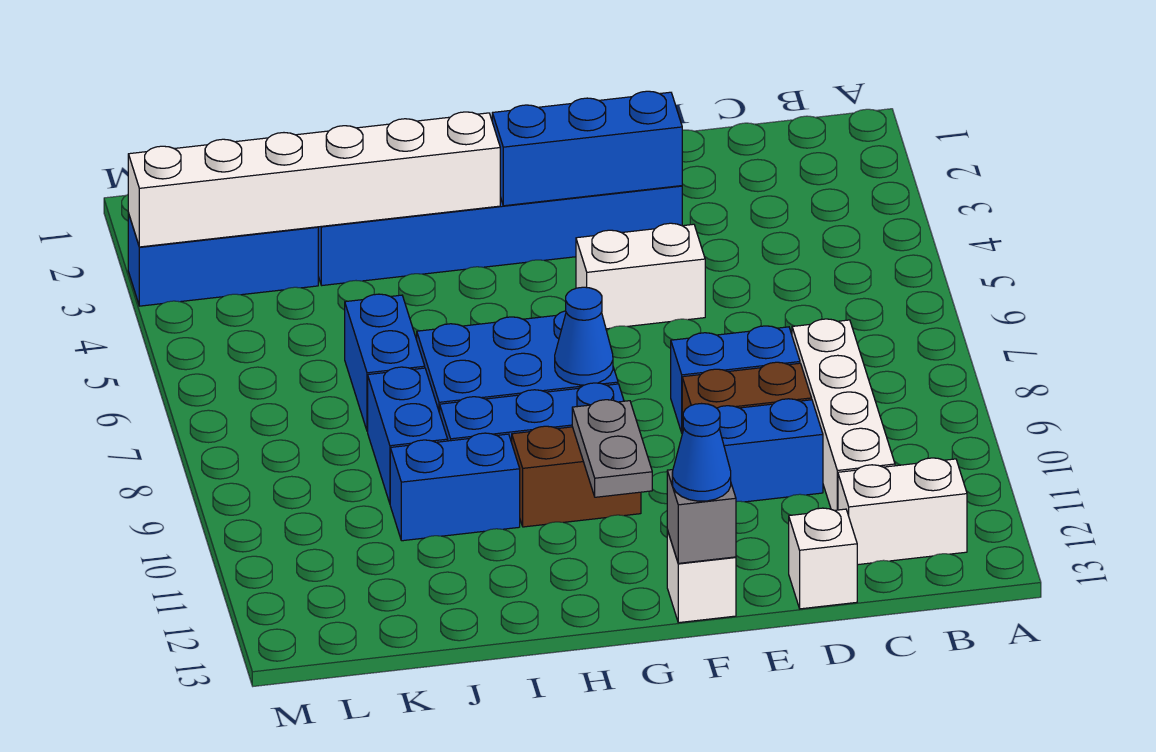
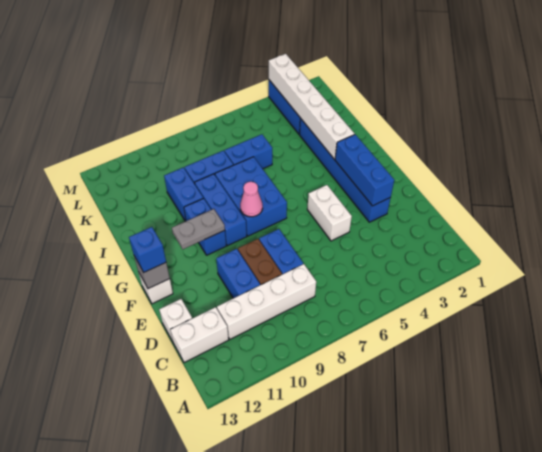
white 1x2 brick [838,458,967,565] -> white 1x2 brick turned to [170,307,229,363]
blue 1x1 cone [672,404,731,501] -> blue 1x1 brick [129,227,166,272]
blue 1x1 cone [555,287,613,385] -> pink 1x1 cone [240,182,263,217]
brown 1x2 brick [512,426,641,527] -> blue 1x2 brick [184,198,226,255]

